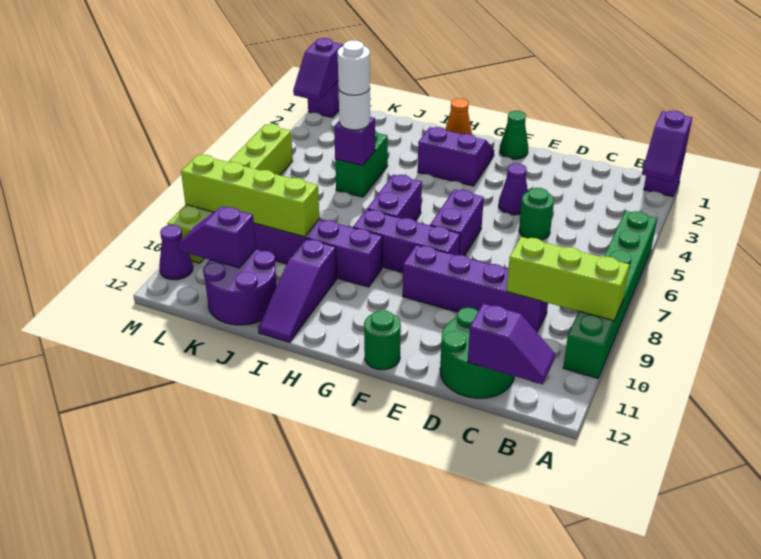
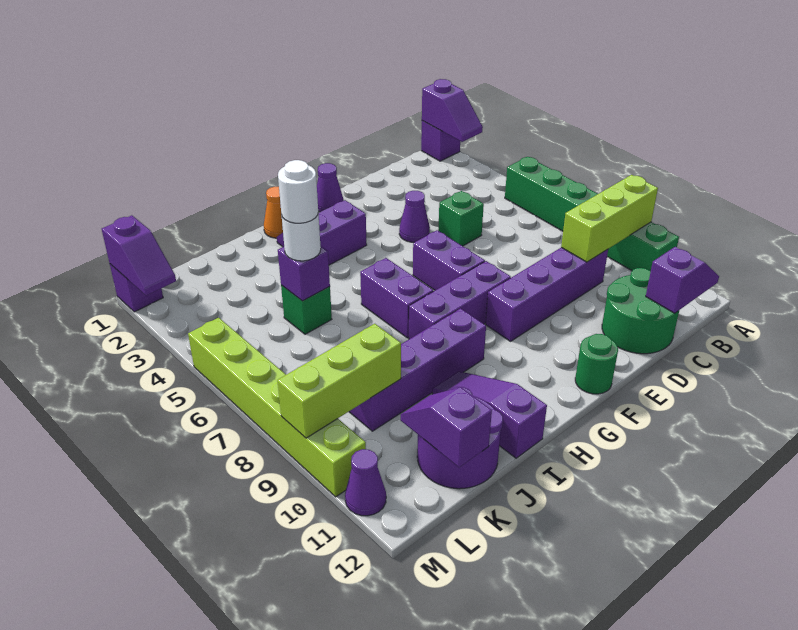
green 1x1 round brick [519,188,554,240] -> green 1x1 brick [438,191,484,246]
green 1x1 cone [500,111,528,159] -> purple 1x1 cone [317,163,344,212]
purple 1x3 slope [258,239,337,342] -> purple 1x3 slope turned to [432,371,547,458]
green 1x2 brick [335,131,388,197] -> green 1x1 brick [281,285,332,334]
lime 1x4 brick [181,155,319,237] -> lime 1x3 brick [277,324,401,438]
purple 1x2 slope [178,206,256,268] -> purple 1x2 slope turned to [401,387,492,467]

